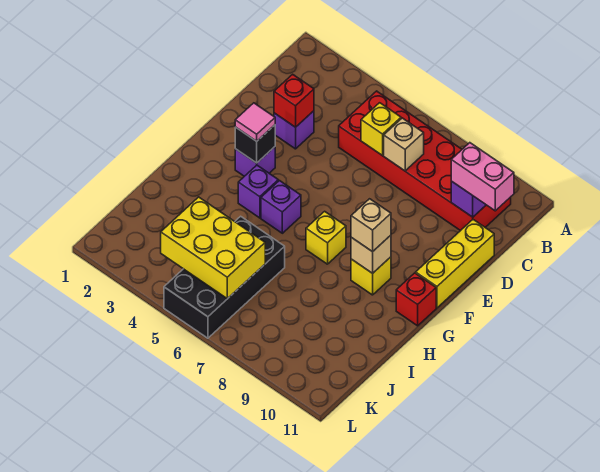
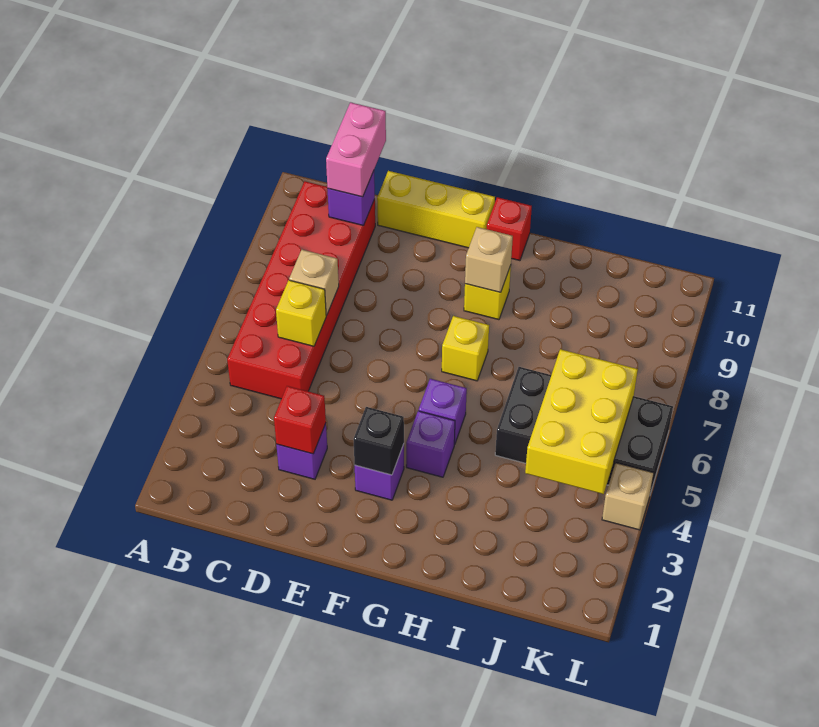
pink 1x1 tile [235,103,275,141] -> none
tan 1x1 brick [351,199,391,252] -> tan 1x1 brick moved to [602,463,654,530]

